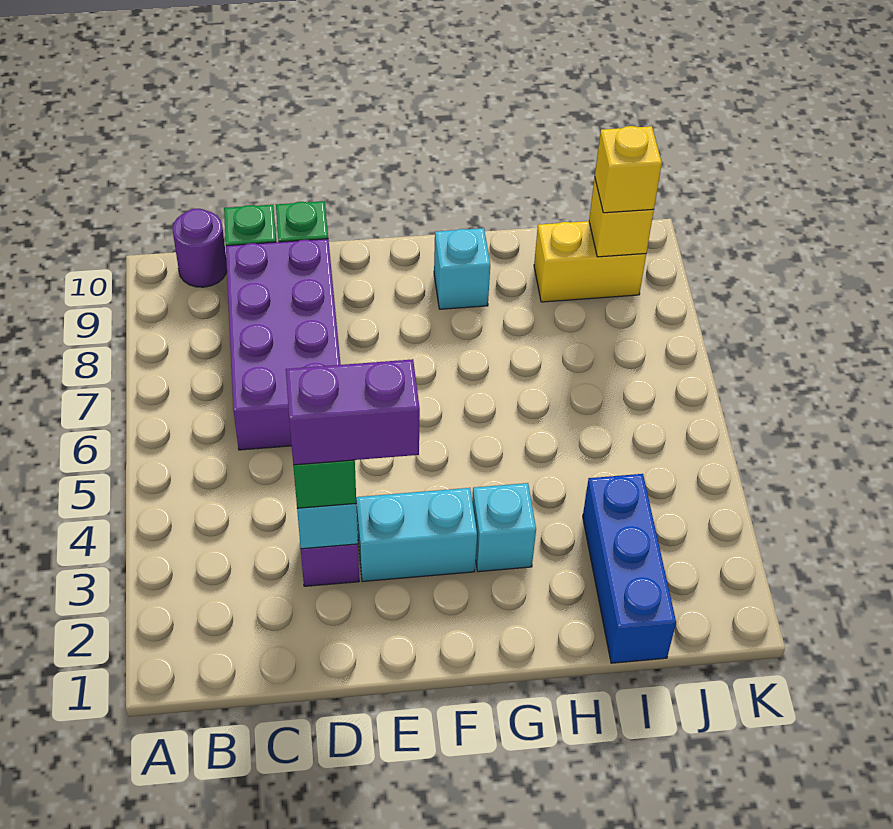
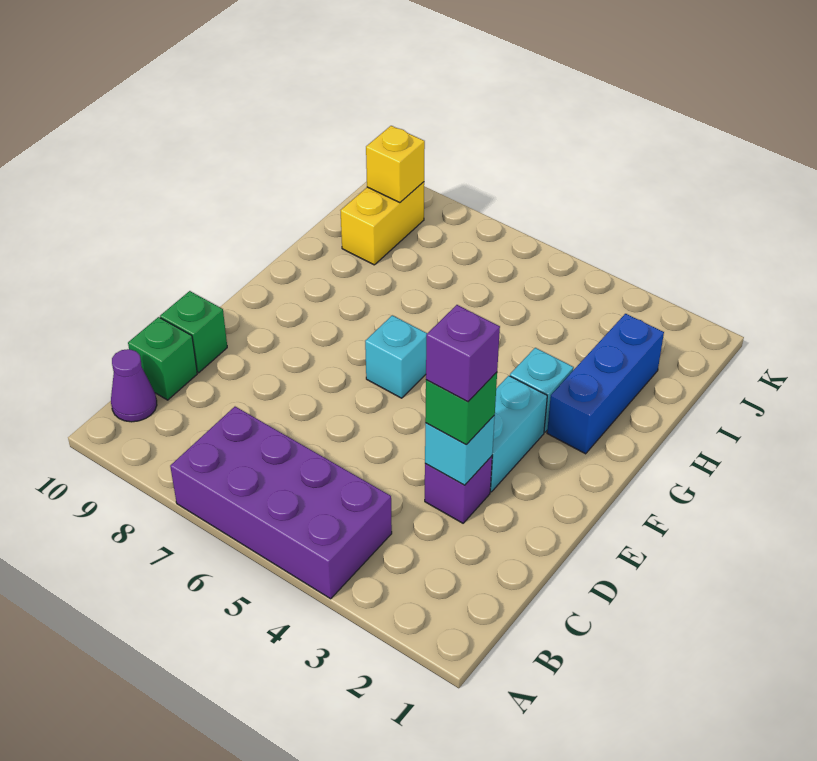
purple 1x1 round brick [172,209,227,287] -> purple 1x1 cone [111,349,157,422]
purple 2x4 brick [226,239,341,450] -> purple 2x4 brick moved to [170,407,392,599]
purple 1x2 brick [286,359,420,465] -> purple 1x1 brick [426,305,500,402]
cyan 1x1 brick [434,228,490,309] -> cyan 1x1 brick moved to [365,315,427,398]
blue 1x3 brick [583,474,676,663] -> blue 1x3 brick turned to [547,314,664,454]
yellow 1x1 brick [595,126,662,213] -> none

